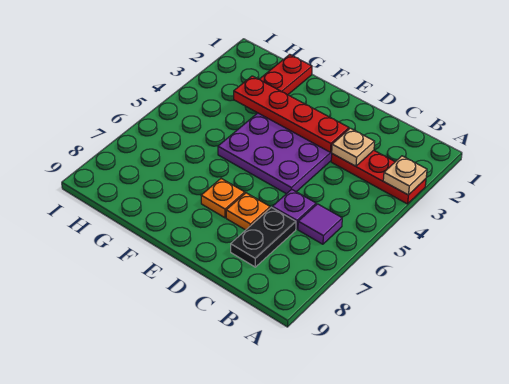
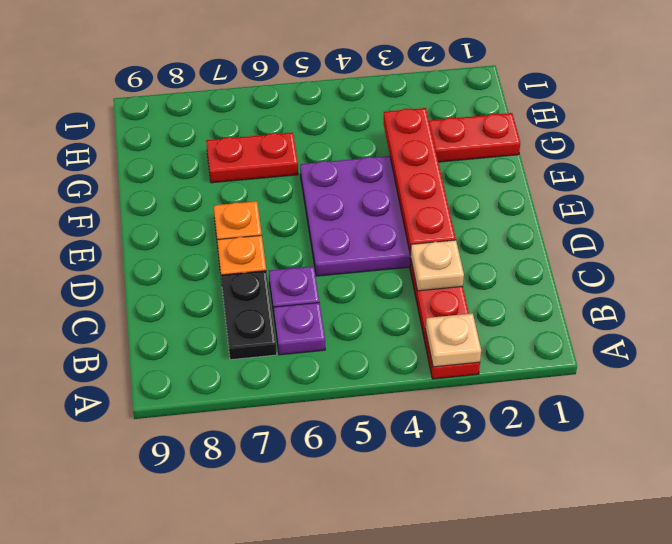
purple 1x1 tile [298,204,342,244] -> purple 1x1 plate [274,303,325,355]
black 1x2 plate [231,207,296,267] -> black 1x2 plate turned to [221,271,277,360]
none -> red 1x2 plate [206,133,298,183]

